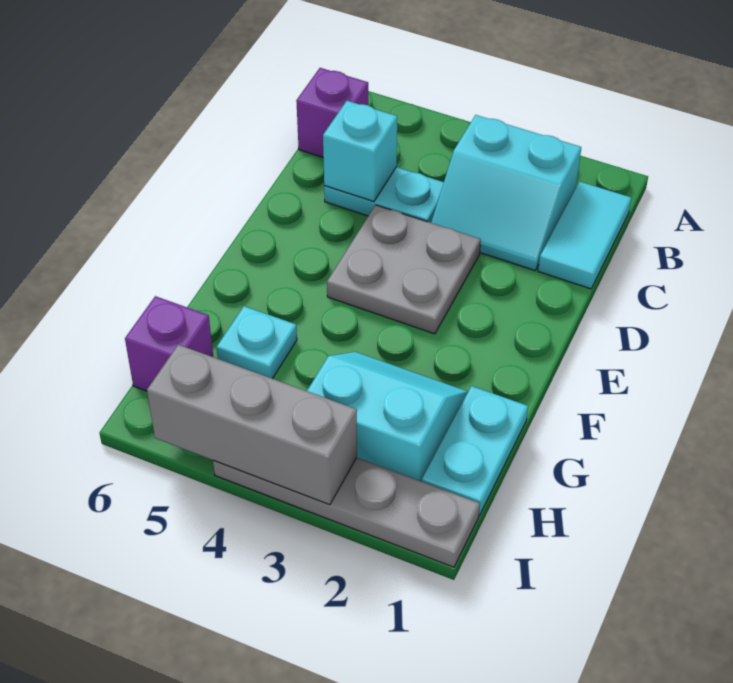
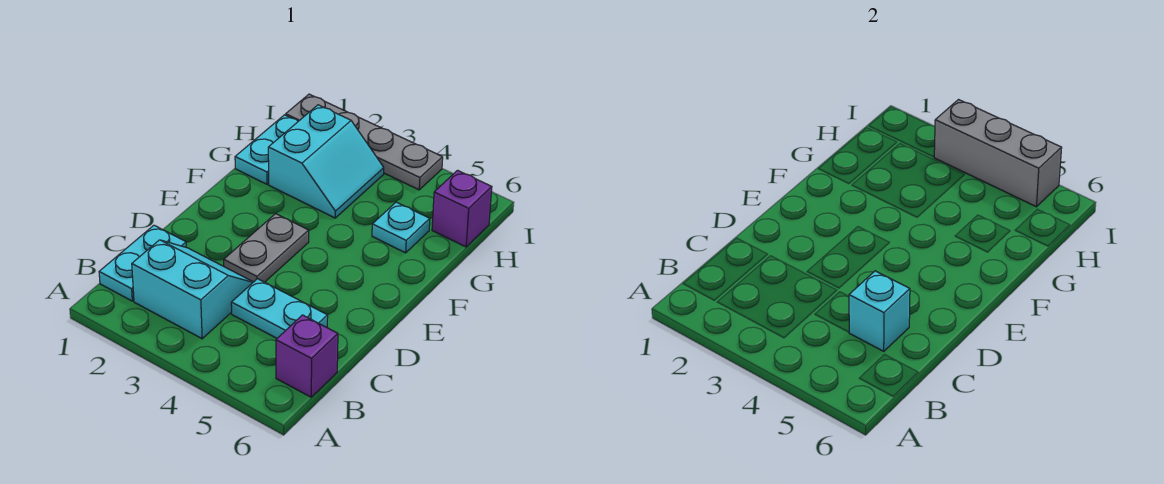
cyan 1x2 tile [538,182,631,289] -> cyan 1x2 plate [99,225,186,301]
grey 2x2 plate [327,205,481,334] -> grey 1x2 plate [224,214,309,282]
cyan 2x2 slope [307,352,468,482] -> cyan 2x2 slope turned to [268,105,384,218]

